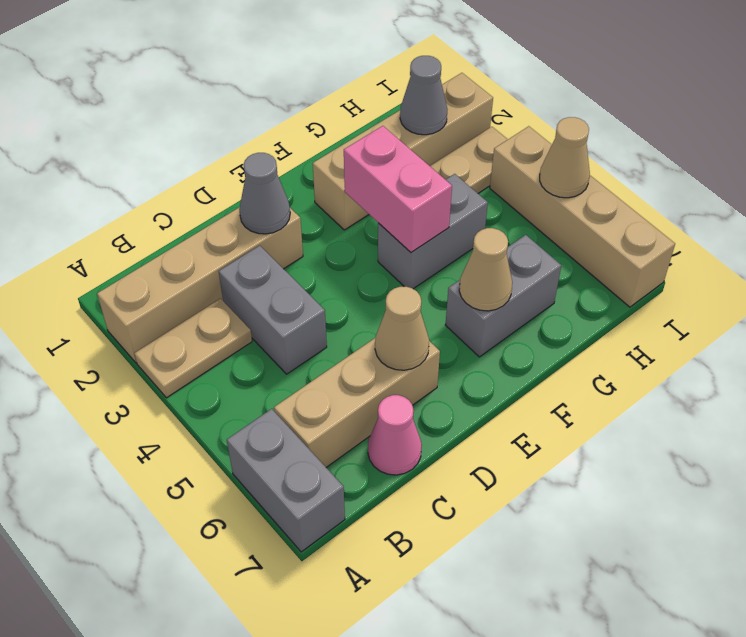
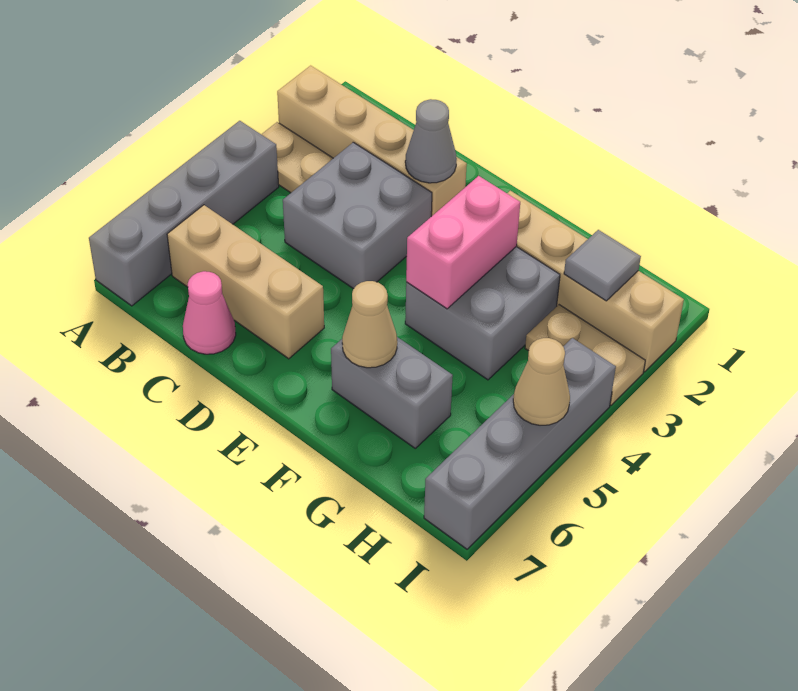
grey 1x2 brick [227,409,345,552] -> grey 1x4 brick [89,121,279,306]
grey 1x2 brick [219,246,327,374] -> grey 2x2 brick [283,142,432,289]
tan 1x1 cone [375,287,429,370] -> none
grey 1x2 brick [378,174,488,289] -> grey 2x2 brick [405,247,560,380]
grey 1x1 cone [400,56,447,135] -> grey 1x1 tile [564,230,641,301]
tan 1x4 brick [490,126,675,307] -> grey 1x4 brick [424,338,616,549]

